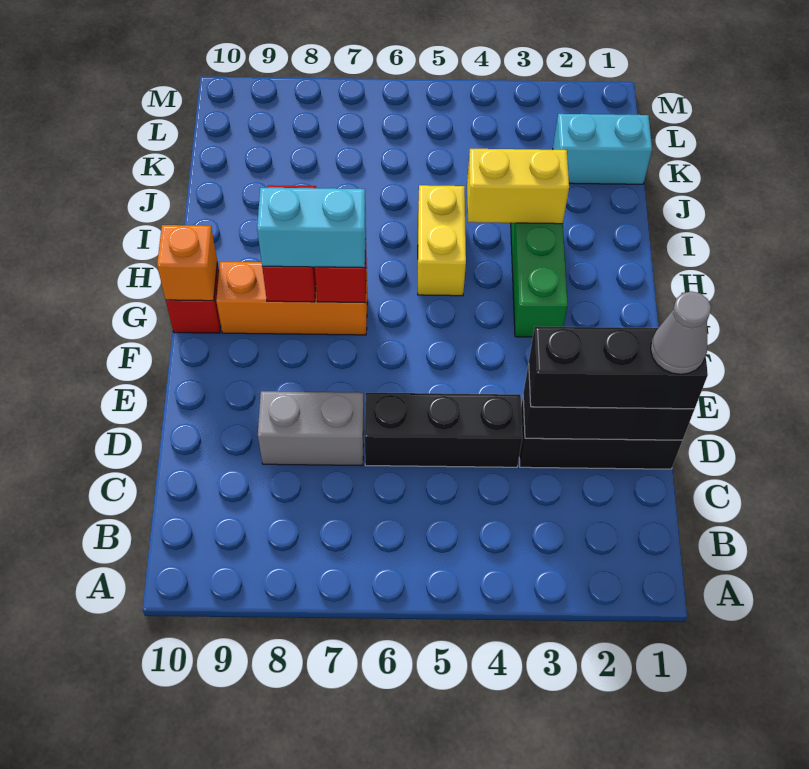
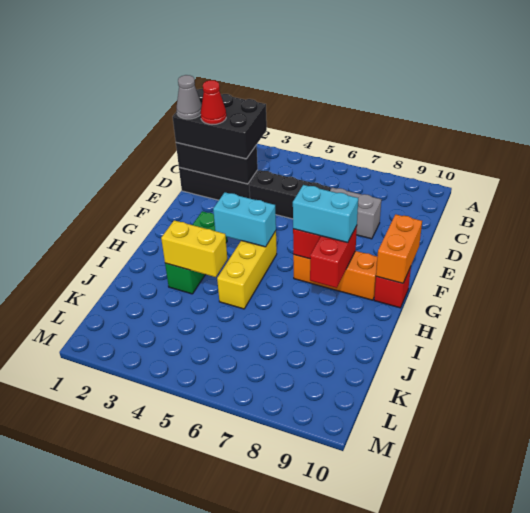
black 1x3 brick [529,326,708,409] -> black 2x3 brick [173,89,267,159]
none -> red 1x1 cone [201,80,226,125]
orange 1x1 brick [157,225,217,301] -> orange 1x2 brick [376,214,422,283]
yellow 1x2 brick [418,185,466,296] -> yellow 1x3 brick [217,231,277,309]
cyan 1x2 brick [553,114,652,184] -> cyan 1x2 brick moved to [213,192,276,247]

